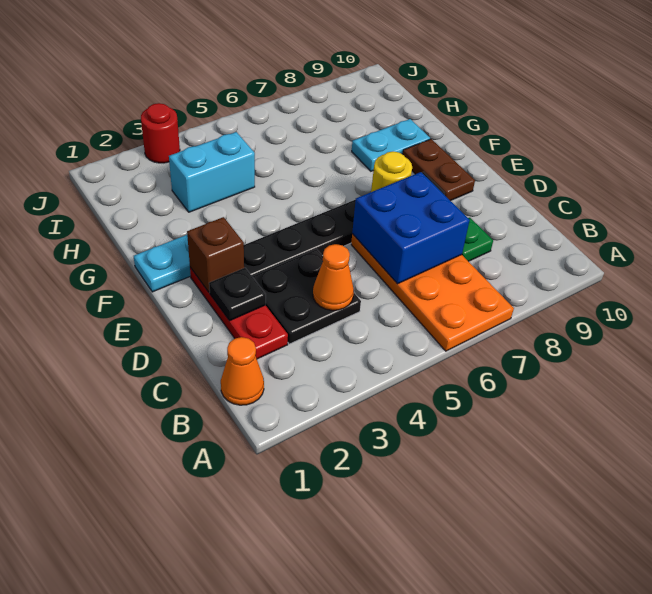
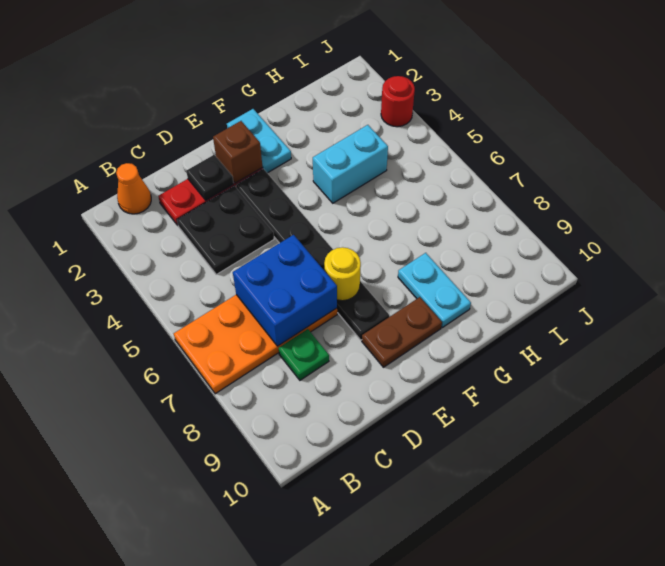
orange 1x1 cone [313,244,354,310] -> none
cyan 1x2 brick [169,132,255,212] -> cyan 1x2 brick turned to [313,125,388,203]

